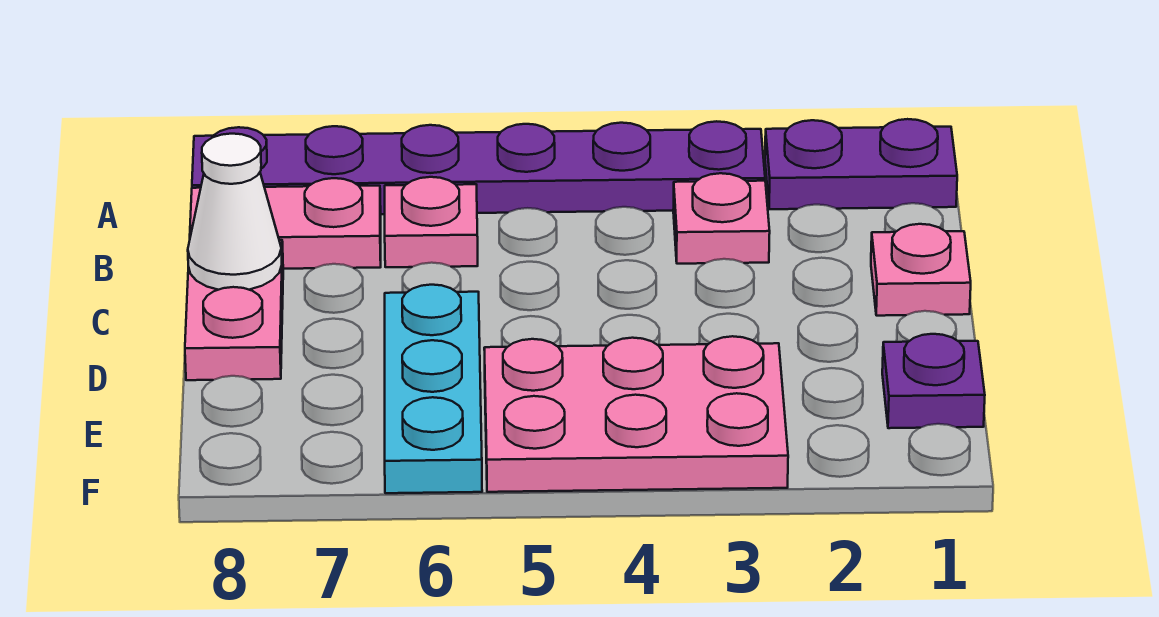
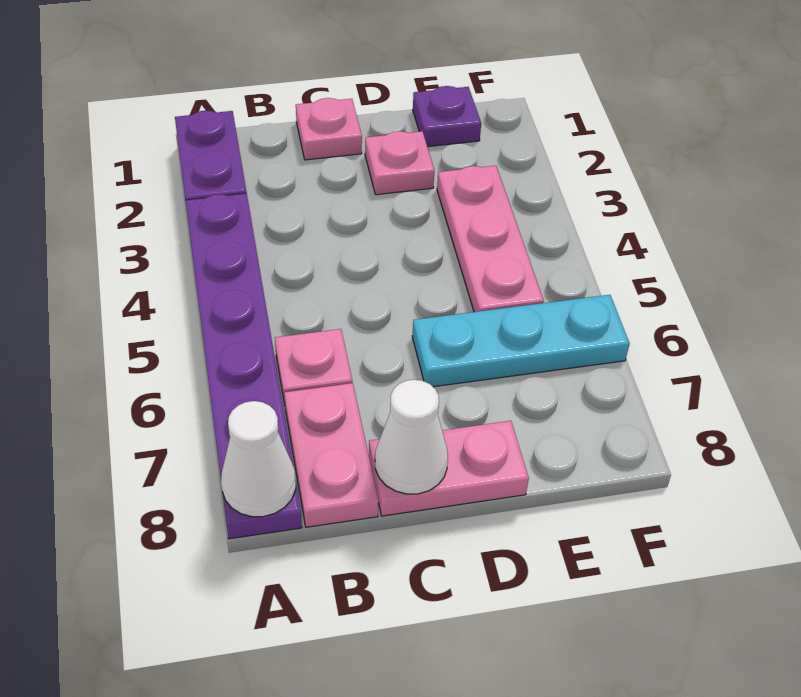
none -> white 1x1 cone [221,401,296,517]
pink 1x1 plate [673,173,770,264] -> pink 1x1 plate moved to [365,131,434,195]
pink 2x3 plate [484,336,788,492] -> pink 1x3 plate [437,166,544,312]

